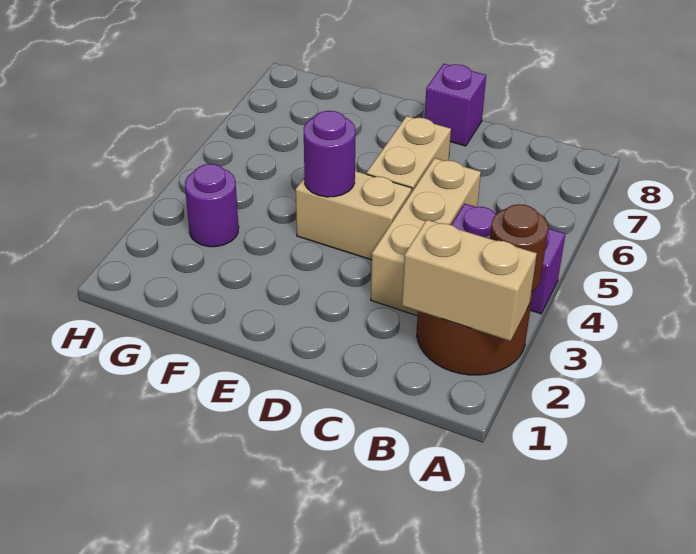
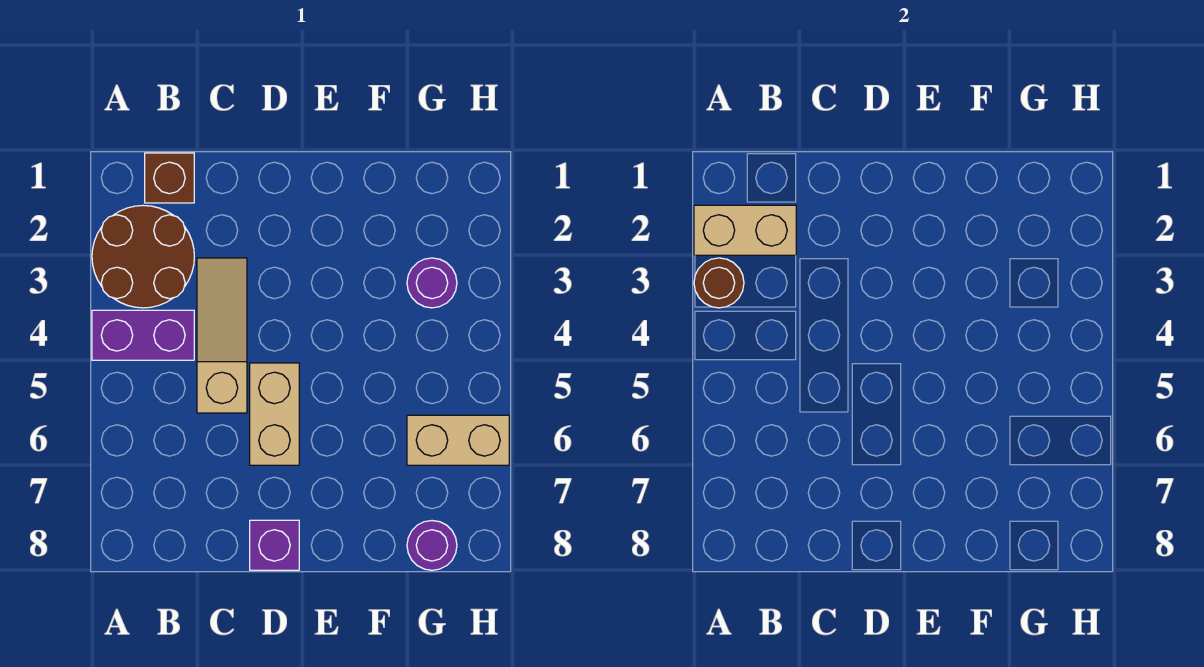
none -> brown 1x1 brick [145,153,194,203]
tan 1x3 brick [371,158,481,316] -> tan 1x3 slope [197,258,247,413]
tan 1x2 brick [296,171,412,260] -> tan 1x2 brick moved to [407,415,509,465]
purple 1x1 round brick [304,111,356,197] -> purple 1x1 round brick moved to [407,521,457,570]

